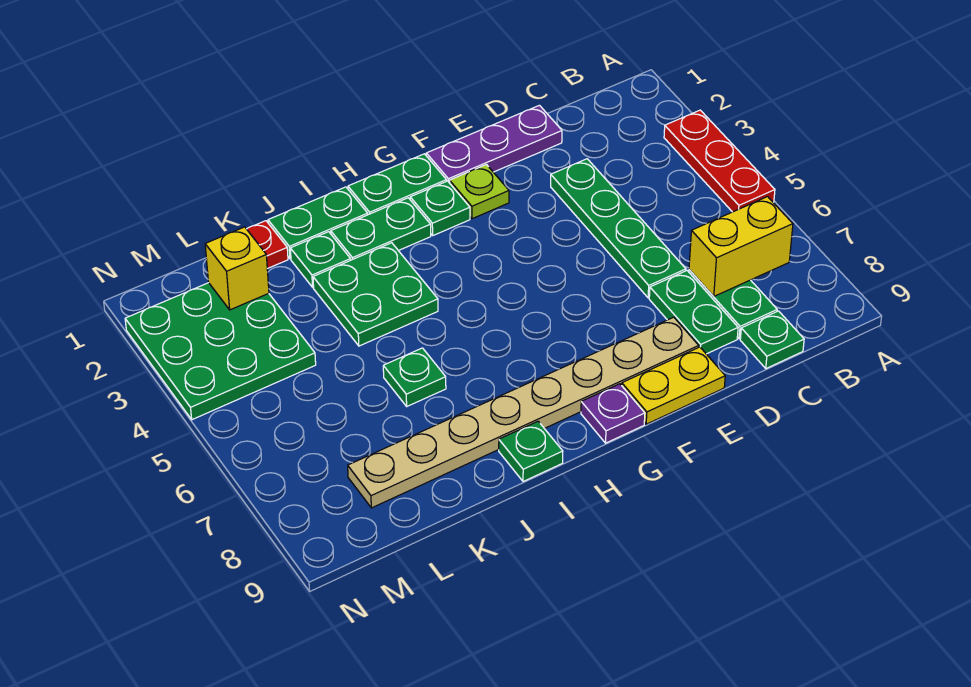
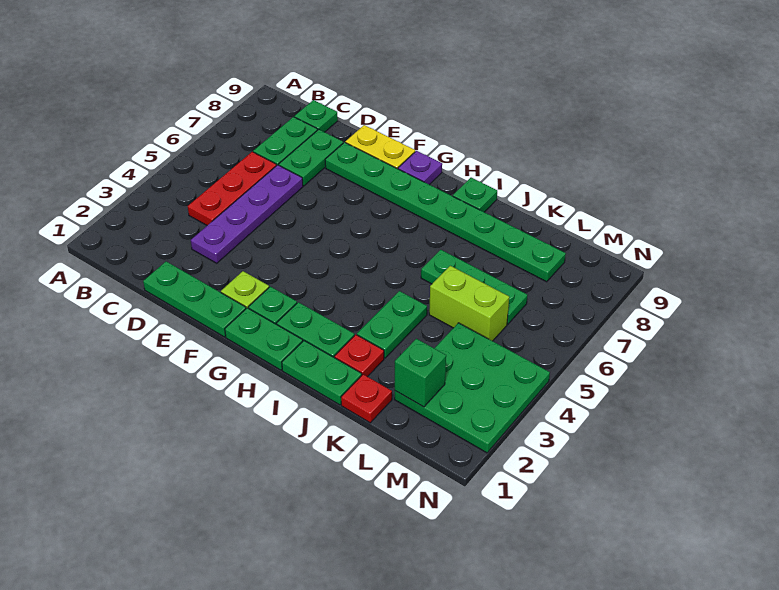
red 1x3 plate [664,110,775,212] -> red 1x3 plate moved to [188,152,277,225]
yellow 1x2 brick [689,197,793,296] -> none
purple 1x3 plate [426,105,562,183] -> green 1x3 plate [143,261,246,337]
green 1x4 plate [551,159,686,298] -> purple 1x4 plate [191,165,303,263]
tan 1x8 plate [348,317,699,508] -> green 1x8 plate [325,142,566,282]
green 2x2 plate [313,243,438,346] -> green 1x2 plate [357,291,427,358]
green 1x1 plate [290,232,351,287] -> red 1x1 plate [334,335,384,377]
green 1x1 plate [383,348,446,406] -> green 1x3 plate [421,250,527,324]
none -> lime 1x2 brick [429,266,509,341]
yellow 1x1 brick [205,227,269,310] -> green 1x1 brick [395,339,446,407]

